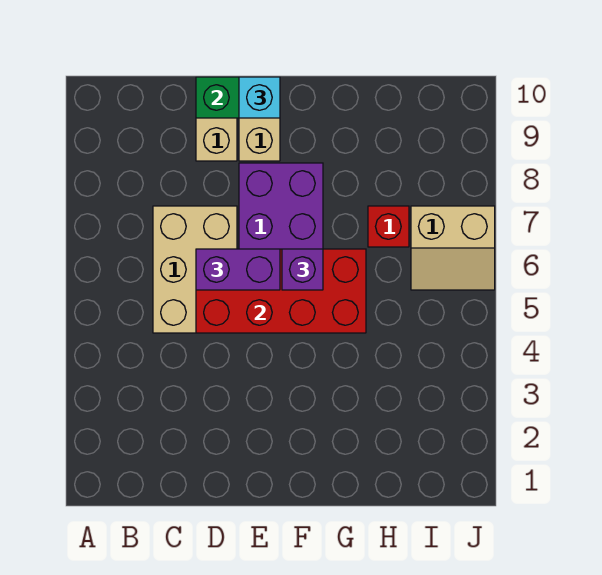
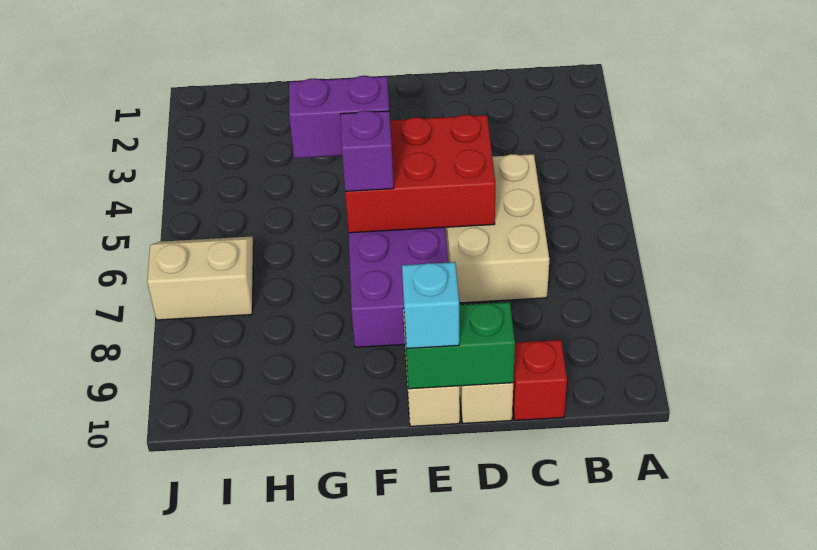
red 2x4 brick [196,249,366,333] -> red 2x3 brick [345,115,496,233]
purple 1x2 brick [196,249,280,290] -> purple 1x2 brick moved to [289,76,389,158]
red 1x1 brick [368,206,409,247] -> red 1x1 brick moved to [513,340,567,420]

